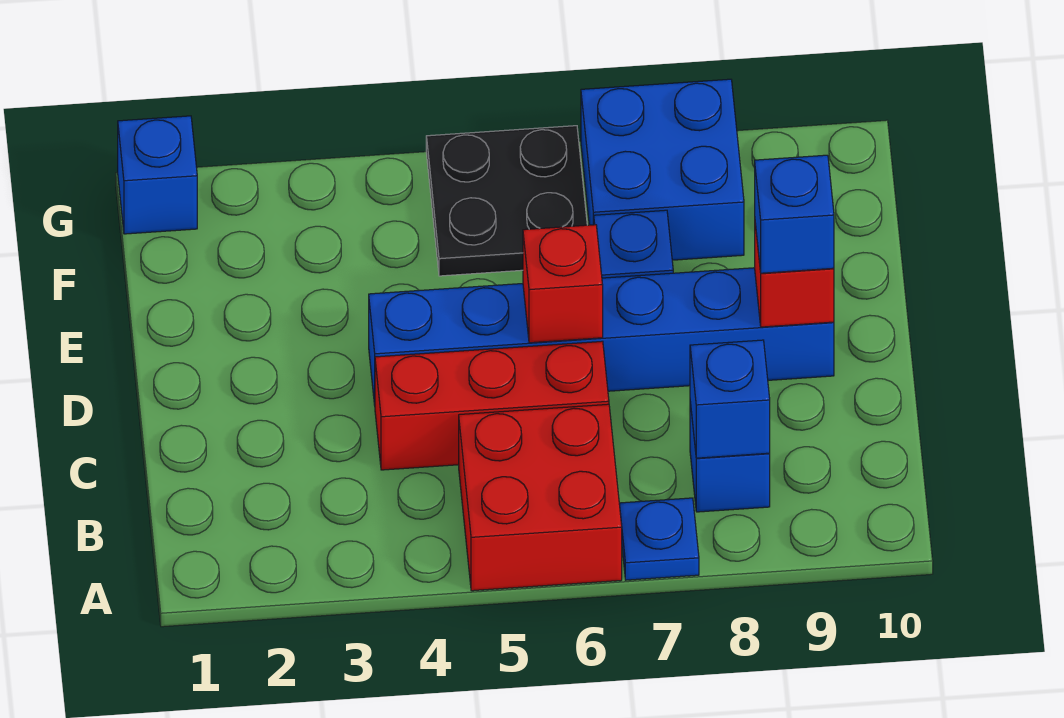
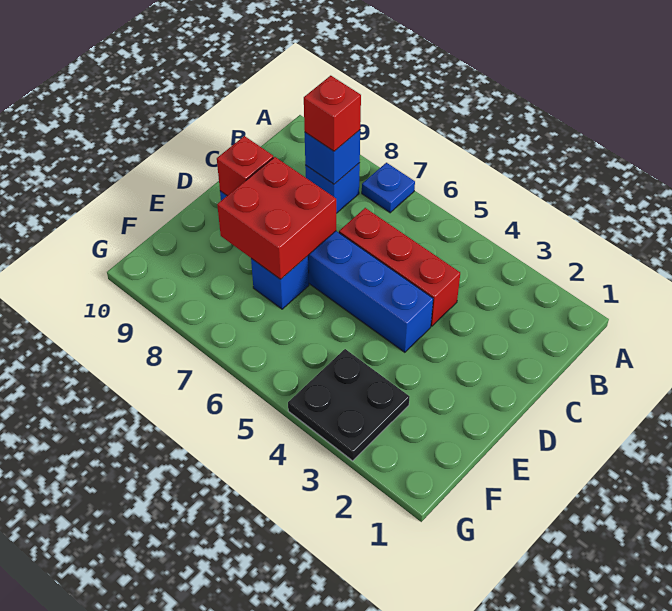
red 2x2 brick [459,404,622,591] -> red 2x2 brick moved to [217,157,336,279]
red 1x1 brick [523,225,603,343] -> red 1x1 brick moved to [304,76,361,151]
blue 1x1 brick [755,155,834,273] -> none
black 2x2 plate [426,126,587,276] -> black 2x2 plate moved to [288,349,409,461]
blue 2x2 brick [581,79,744,260] -> none
blue 1x1 brick [118,116,197,234] -> none

